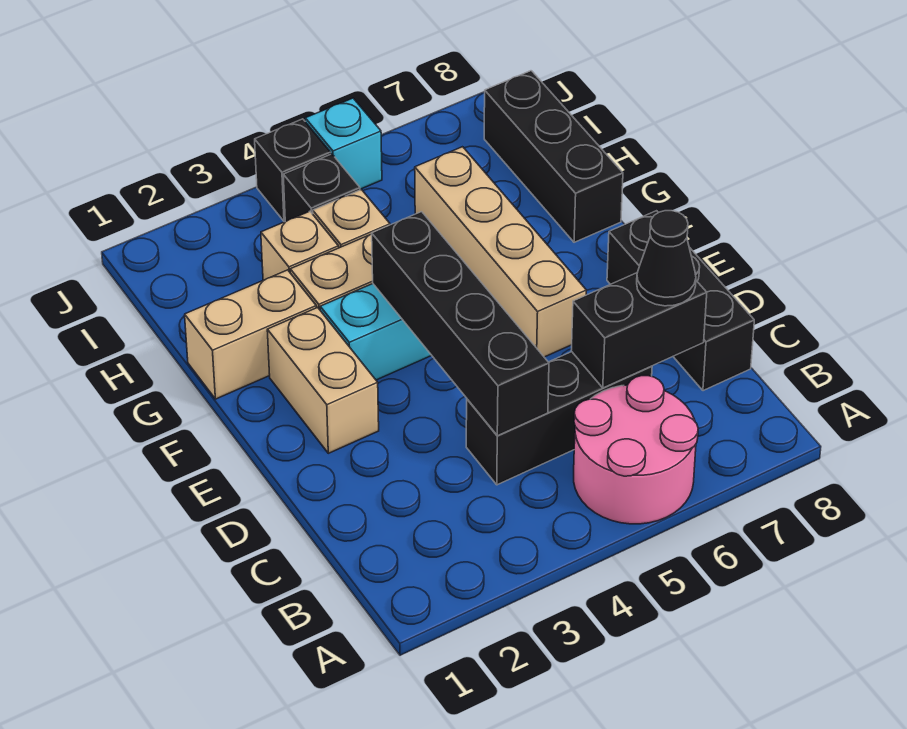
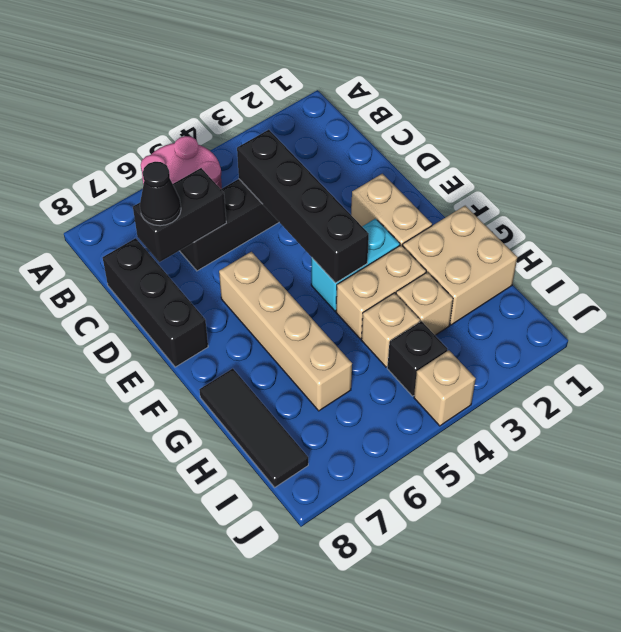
tan 1x2 brick [185,270,316,399] -> tan 2x2 brick [403,206,517,325]
black 1x3 brick [484,71,623,242] -> black 1x3 tile [199,368,308,487]
black 1x1 brick [255,119,331,221] -> tan 1x1 brick [414,350,476,426]
cyan 1x1 brick [305,98,382,189] -> none

